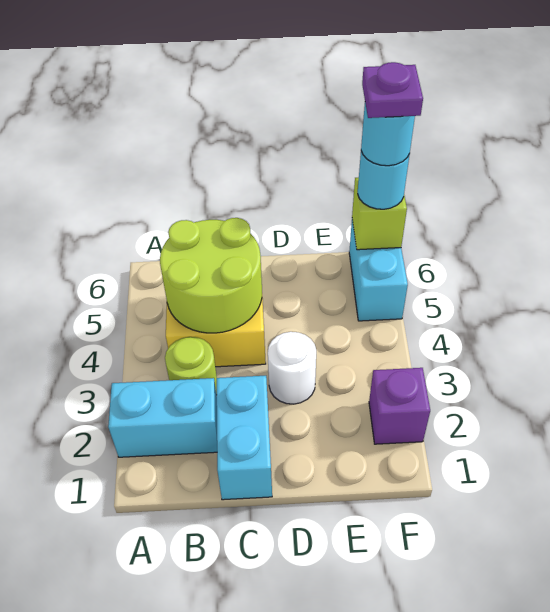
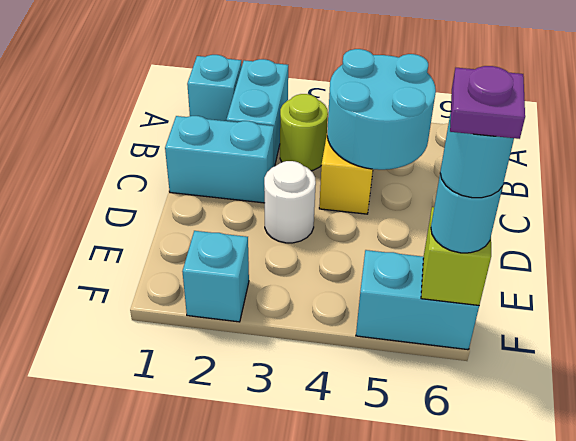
none -> cyan 1x1 brick [187,55,242,121]
lime 2x2 round brick [160,218,262,333] -> cyan 2x2 round brick [327,49,436,170]
purple 1x1 brick [369,368,430,444] -> cyan 1x1 brick [182,231,249,322]

